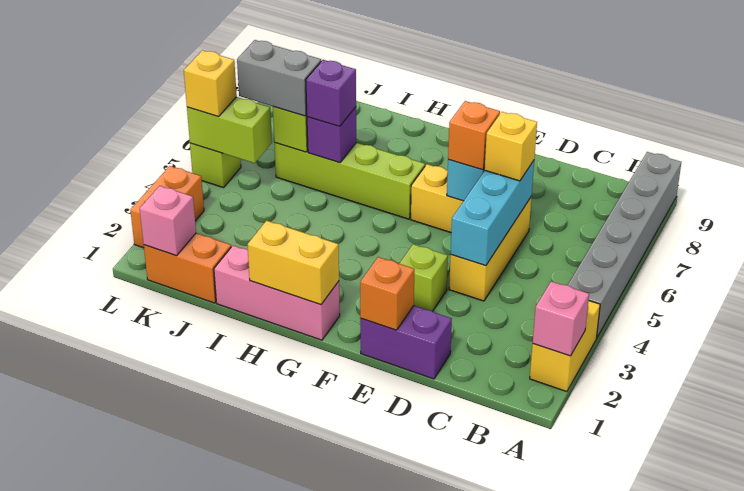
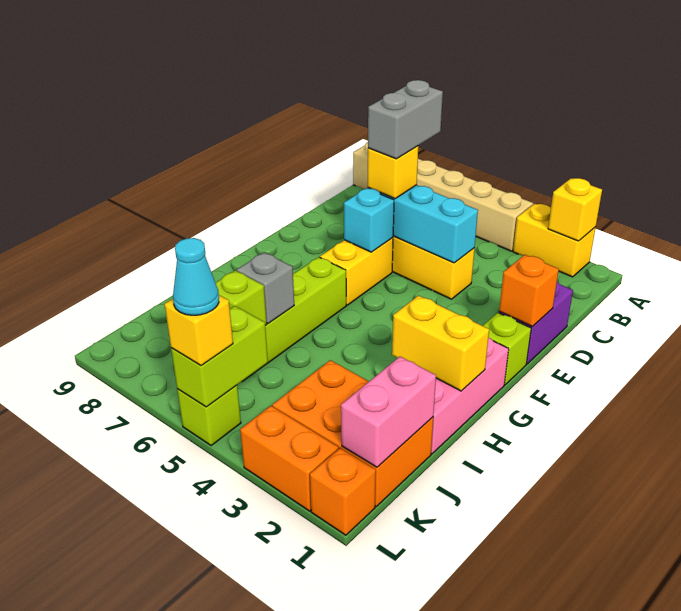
pink 1x1 brick [533,281,589,356] -> yellow 1x1 brick [548,178,602,241]
grey 1x6 brick [568,152,681,338] -> tan 1x6 brick [353,142,533,251]
lime 1x1 brick [399,244,448,311] -> lime 1x1 brick moved to [483,313,531,385]
orange 1x1 brick [448,101,500,170] -> orange 1x1 brick moved to [310,448,376,535]
yellow 1x2 brick [247,221,339,305] -> yellow 1x2 brick turned to [392,296,489,391]
purple 1x1 brick [307,107,356,162] -> grey 1x1 brick [237,252,294,323]
purple 1x1 brick [306,60,356,126] -> none
orange 1x2 brick [144,233,231,303] -> orange 2x3 brick [272,360,433,506]
grey 1x2 brick [237,40,321,116] -> grey 1x2 brick moved to [368,80,443,159]
pink 1x1 brick [140,186,196,256] -> pink 1x2 brick [341,357,436,467]
none -> cyan 1x1 cone [173,238,219,315]

